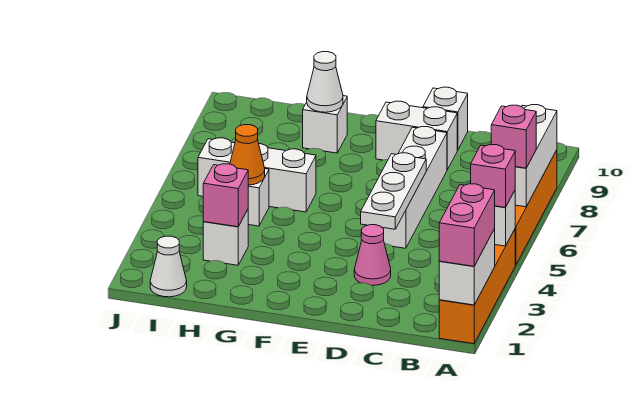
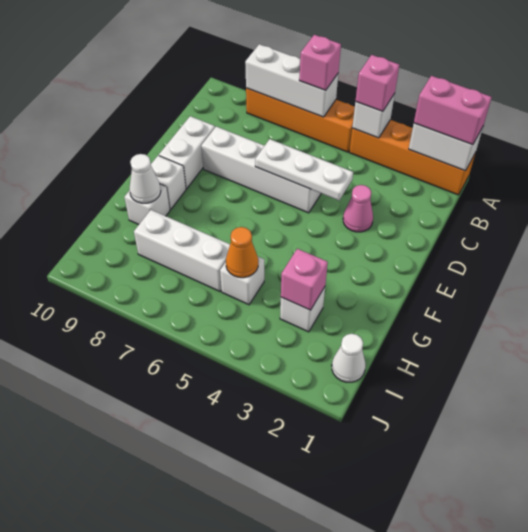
white 1x1 brick [423,87,468,150] -> white 1x1 brick moved to [151,156,186,210]
white 1x3 brick [198,138,316,212] -> white 1x3 brick turned to [134,210,230,291]

